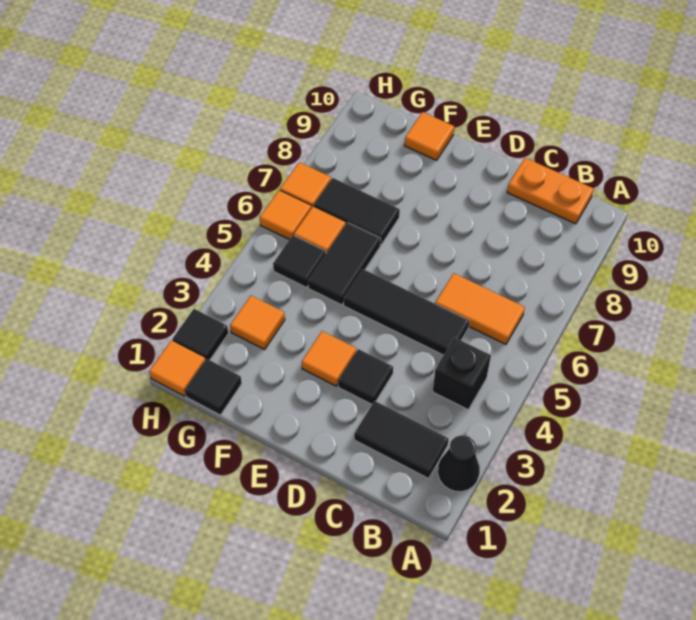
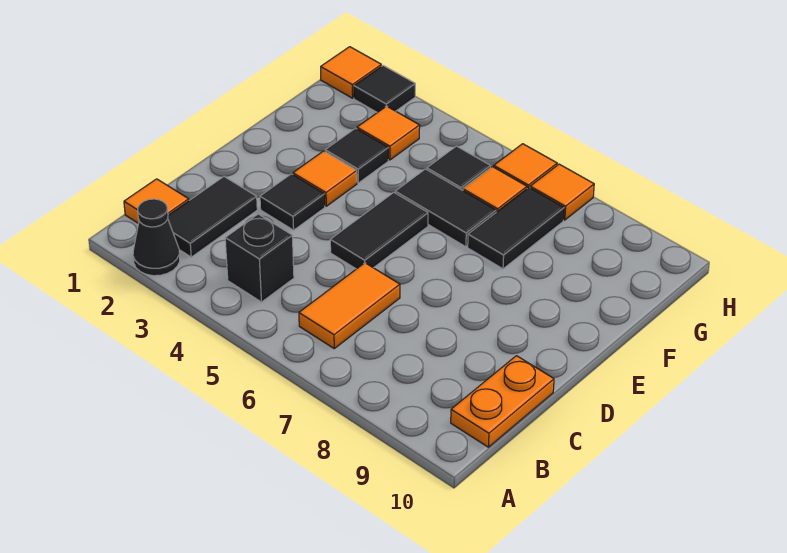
black 1x3 tile [344,269,469,355] -> black 1x2 tile [330,193,428,269]
orange 1x1 tile [405,112,454,160] -> orange 1x1 tile moved to [124,179,189,223]
black 1x1 tile [185,359,242,415] -> black 1x1 tile moved to [325,128,388,183]

